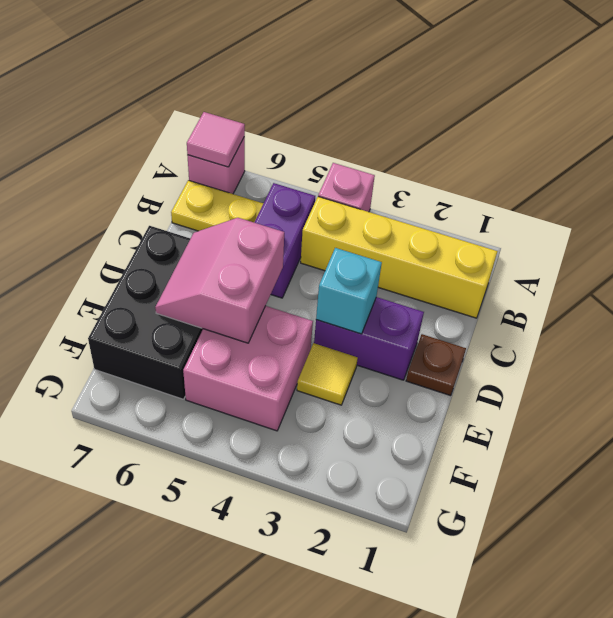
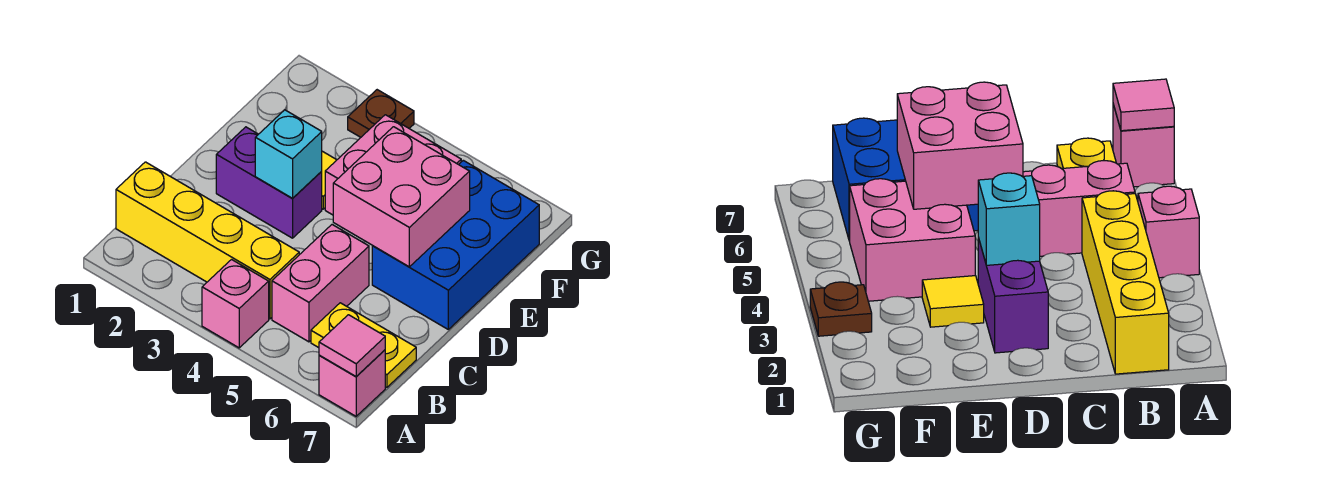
purple 1x2 brick [254,183,315,298] -> pink 1x2 brick [272,225,369,342]
brown 1x1 plate [406,334,466,396] -> brown 1x1 plate moved to [348,90,414,137]
pink 2x2 slope [155,218,284,343] -> pink 2x2 brick [333,127,470,267]
black 2x3 brick [88,226,203,399] -> blue 2x3 brick [372,160,539,329]

